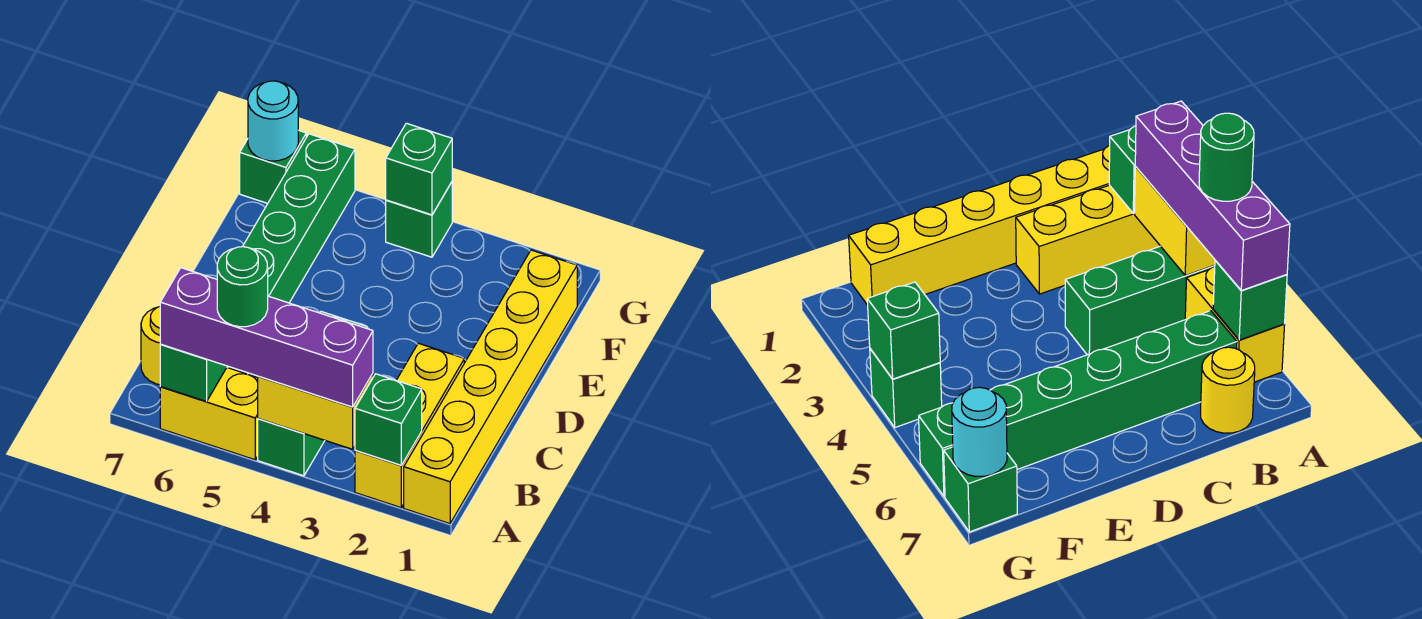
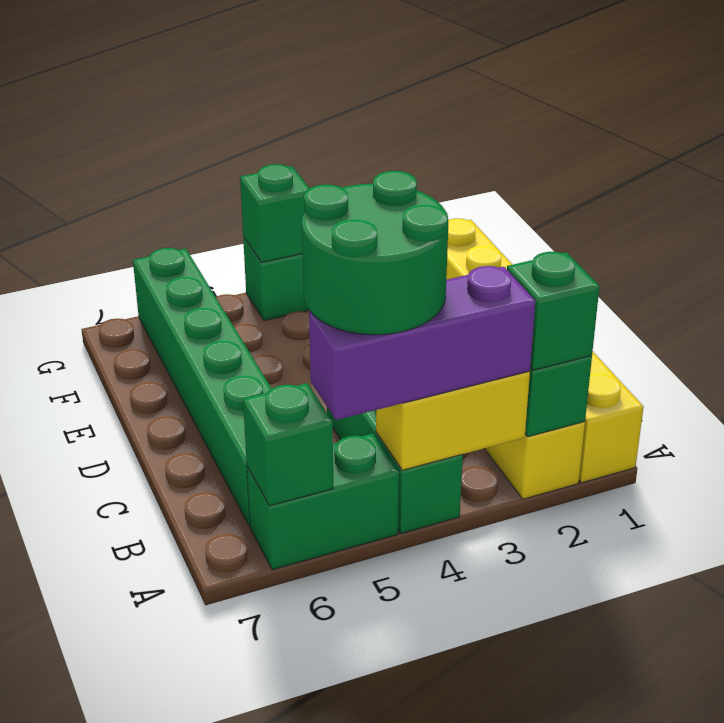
purple 1x4 brick [160,268,373,407] -> purple 1x3 brick [309,266,535,420]
yellow 1x2 brick [160,368,258,460] -> green 1x2 brick [247,433,399,570]
green 1x1 round brick [217,247,268,327] -> green 2x2 round brick [302,171,448,335]
yellow 1x1 round brick [141,307,161,385] -> none
green 1x1 brick [240,130,306,203] -> green 1x1 brick moved to [507,252,599,370]
cyan 1x1 round brick [248,81,298,161] -> none

